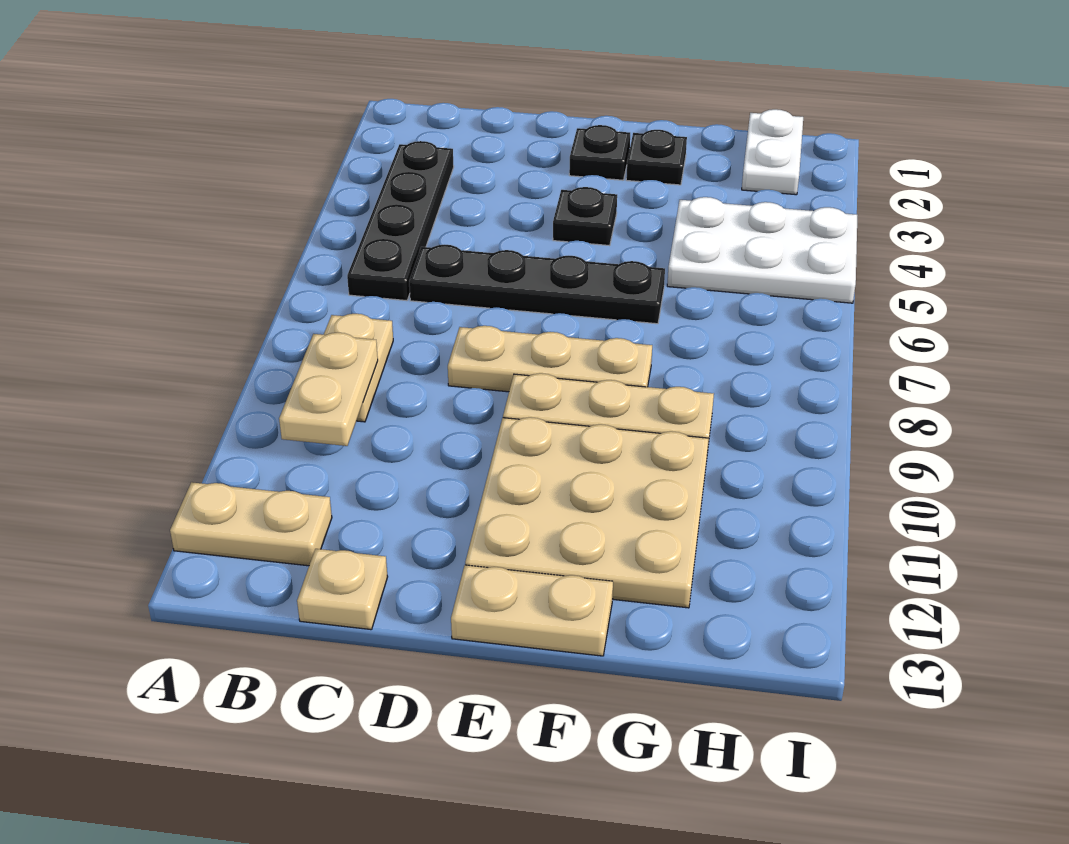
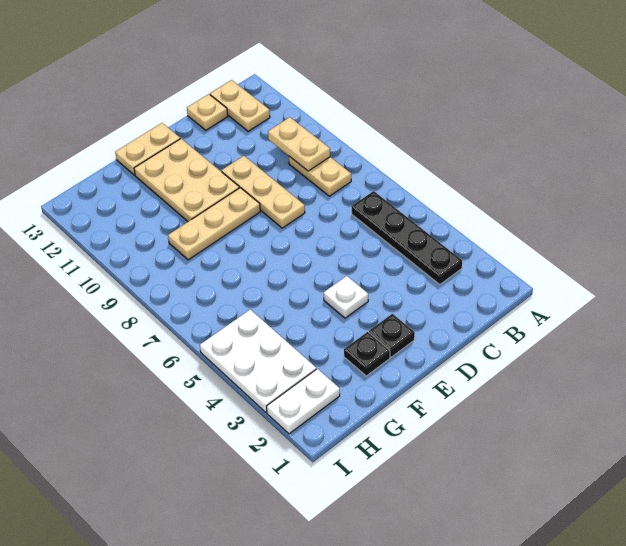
tan 1x2 plate [170,482,332,566] -> tan 1x2 plate turned to [210,80,270,131]
black 1x4 plate [409,245,665,324] -> none
tan 1x3 plate [448,326,652,392] -> tan 1x3 plate turned to [221,156,305,228]
black 1x1 plate [553,187,617,246] -> white 1x1 plate [324,276,368,318]
tan 3x3 plate [465,417,709,608] -> tan 2x3 plate [134,139,239,221]
white 2x3 plate [667,197,857,303] -> white 2x3 plate turned to [200,310,316,412]
white 1x2 plate [742,109,803,195] -> white 1x2 plate turned to [267,369,340,434]

